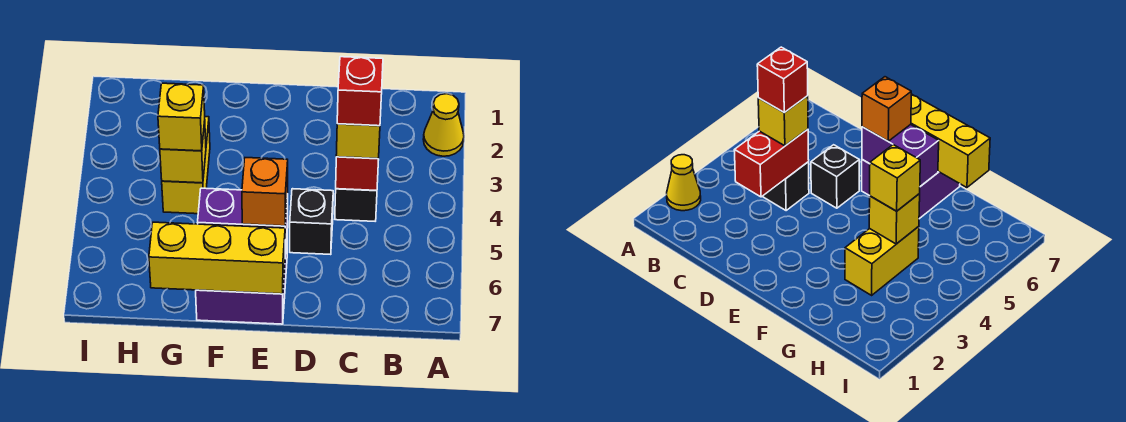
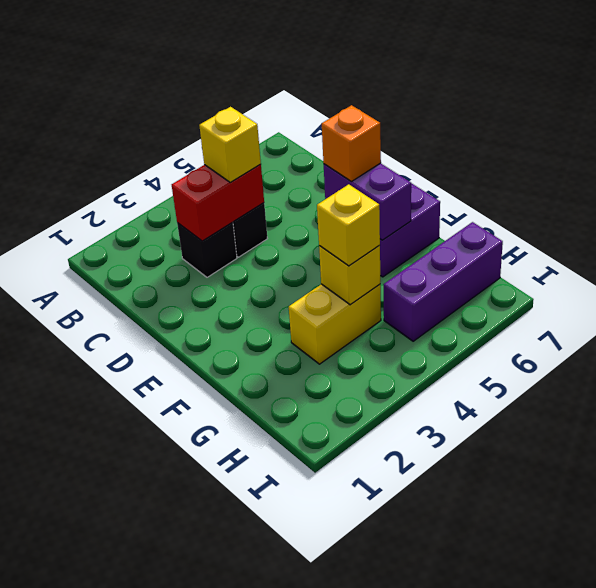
yellow 1x1 cone [423,94,464,156] -> none
red 1x1 brick [337,57,383,126] -> none
black 1x1 brick [290,189,333,255] -> black 1x1 brick moved to [177,222,237,277]
yellow 1x3 brick [149,222,285,294] -> none
none -> purple 1x3 brick [383,222,503,341]

